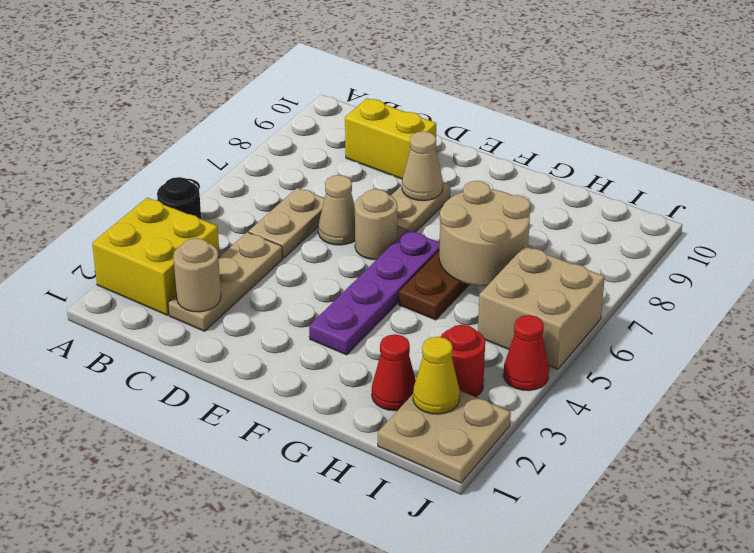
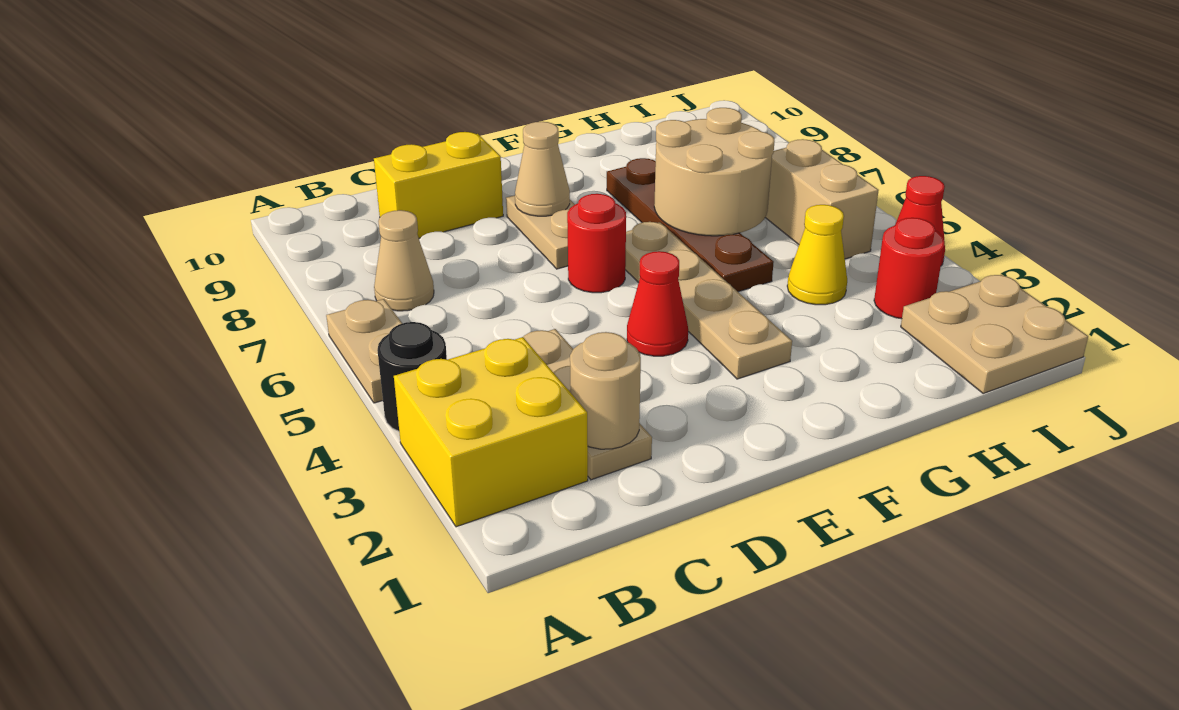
tan 1x2 plate [249,188,325,258] -> tan 1x2 plate moved to [326,299,402,403]
tan 1x1 cone [318,175,355,245] -> tan 1x1 cone moved to [374,210,434,311]
tan 1x1 round brick [355,189,397,260] -> red 1x1 round brick [567,194,626,293]
purple 1x4 plate [309,230,440,355] -> tan 1x4 plate [625,222,792,379]
red 1x1 cone [372,334,416,411] -> red 1x1 cone moved to [627,251,688,356]
yellow 1x1 cone [413,337,460,414] -> yellow 1x1 cone moved to [787,205,847,305]
tan 2x2 brick [478,246,605,369] -> tan 1x2 brick [765,139,879,259]

